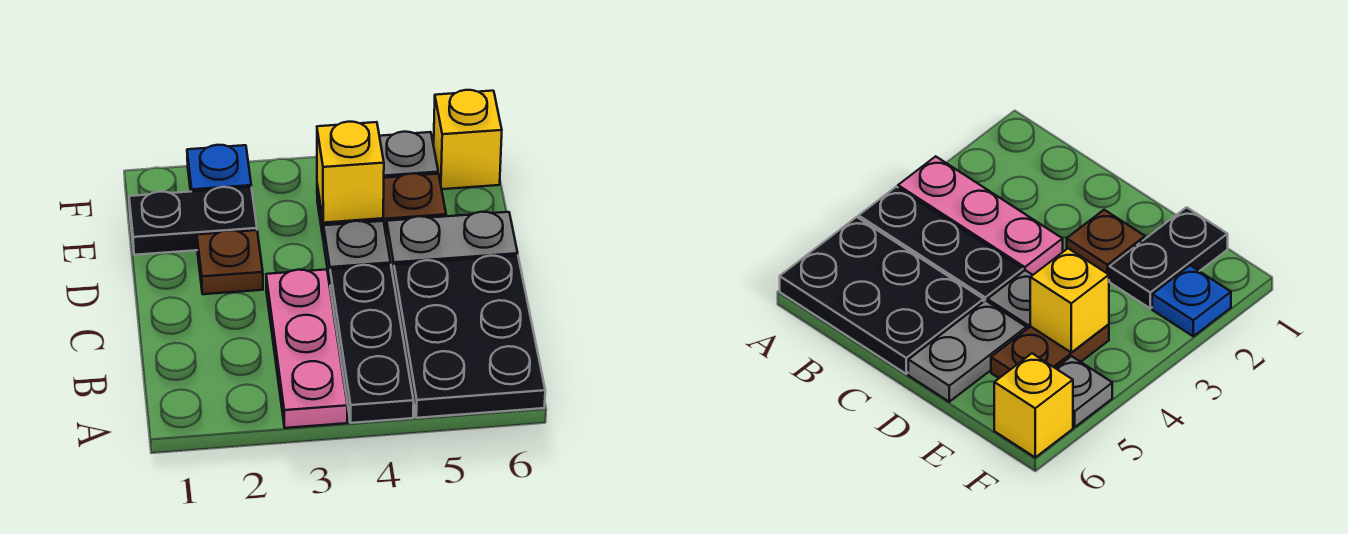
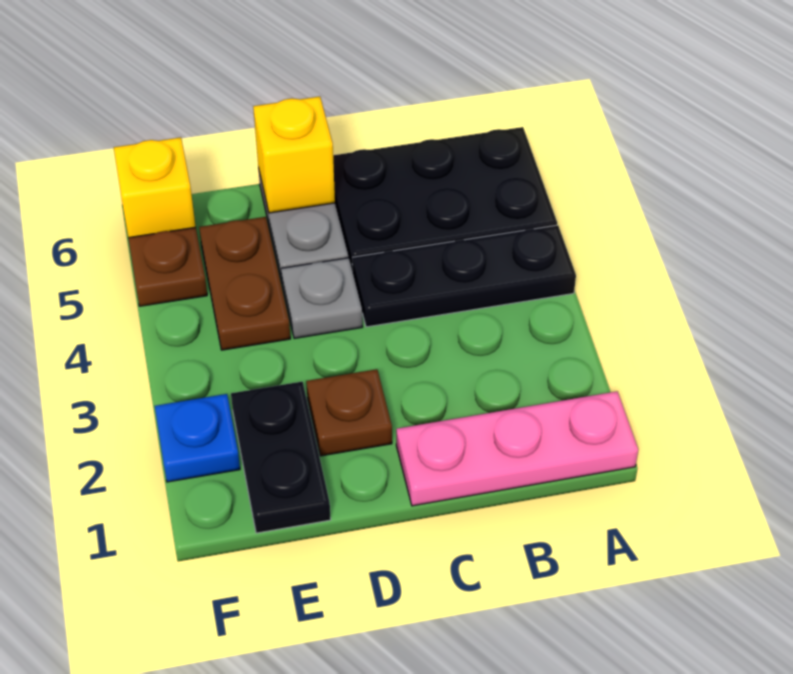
pink 1x3 plate [266,269,347,428] -> pink 1x3 plate moved to [396,391,638,506]
yellow 1x1 brick [317,122,384,223] -> yellow 1x1 brick moved to [253,96,335,213]
grey 1x1 plate [379,132,438,178] -> brown 1x1 plate [128,227,207,306]

